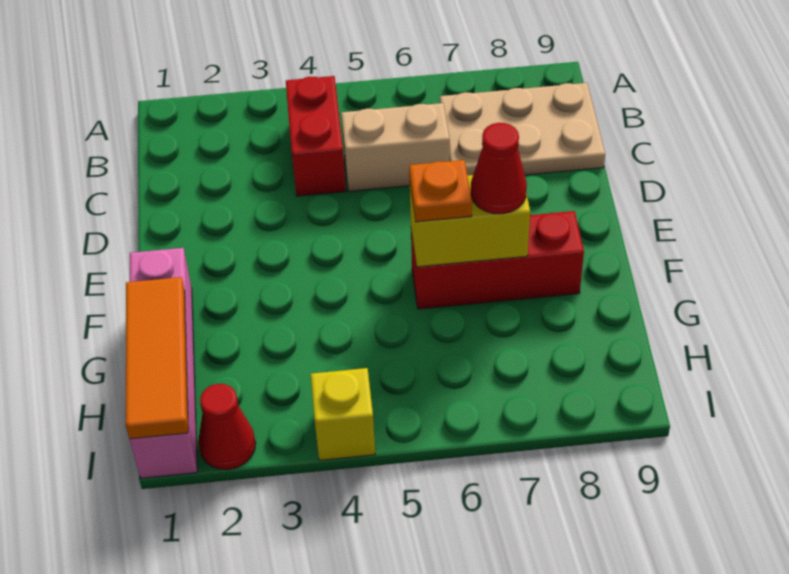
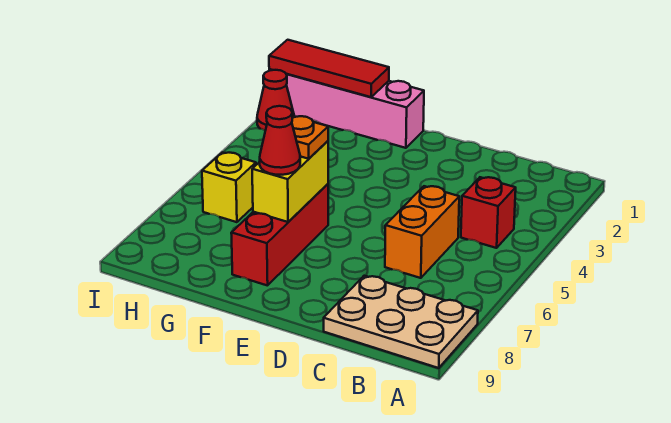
red 1x2 brick [286,76,346,196] -> red 1x1 brick [461,177,516,248]
tan 2x3 plate [440,83,605,176] -> tan 2x3 plate turned to [324,276,478,368]
tan 1x2 brick [341,103,450,191] -> orange 1x2 brick [385,186,459,278]
orange 1x3 tile [126,277,188,439] -> red 1x3 tile [269,40,389,97]
yellow 1x1 brick [311,368,375,460] -> yellow 1x1 brick moved to [202,153,256,222]

